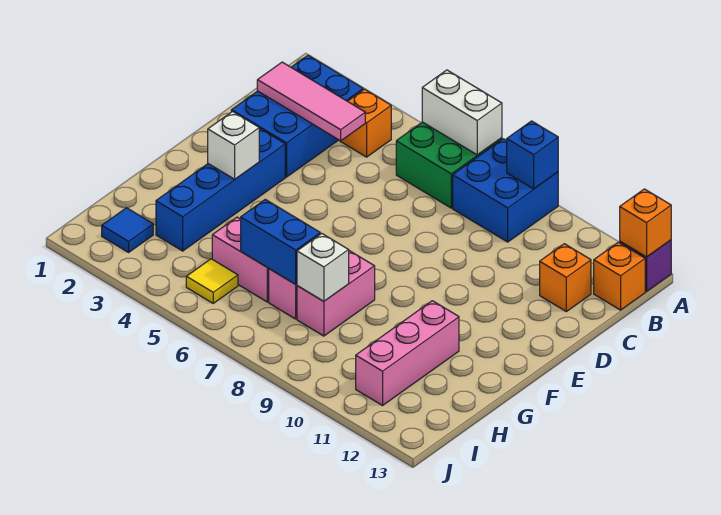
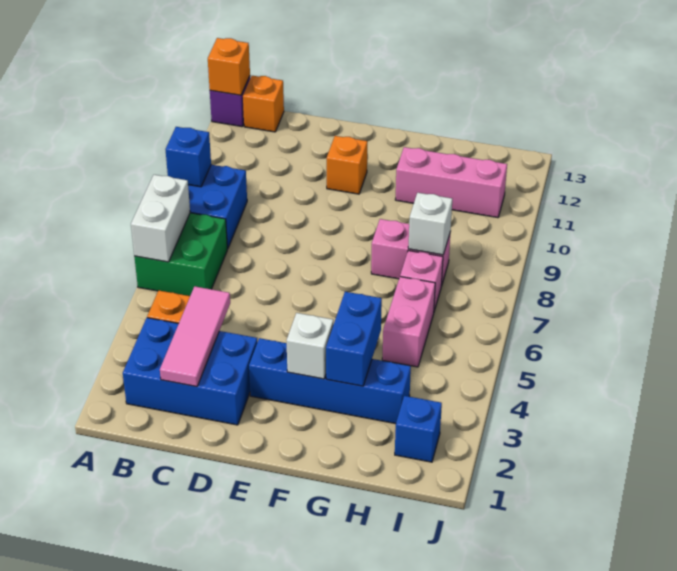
orange 1x1 brick [540,244,591,312] -> orange 1x1 brick moved to [327,136,367,194]
blue 1x2 brick [241,199,320,284] -> blue 1x2 brick moved to [326,292,382,386]
blue 1x1 tile [102,208,153,252] -> blue 1x1 brick [395,396,442,462]
yellow 1x1 tile [186,259,238,303] -> none

